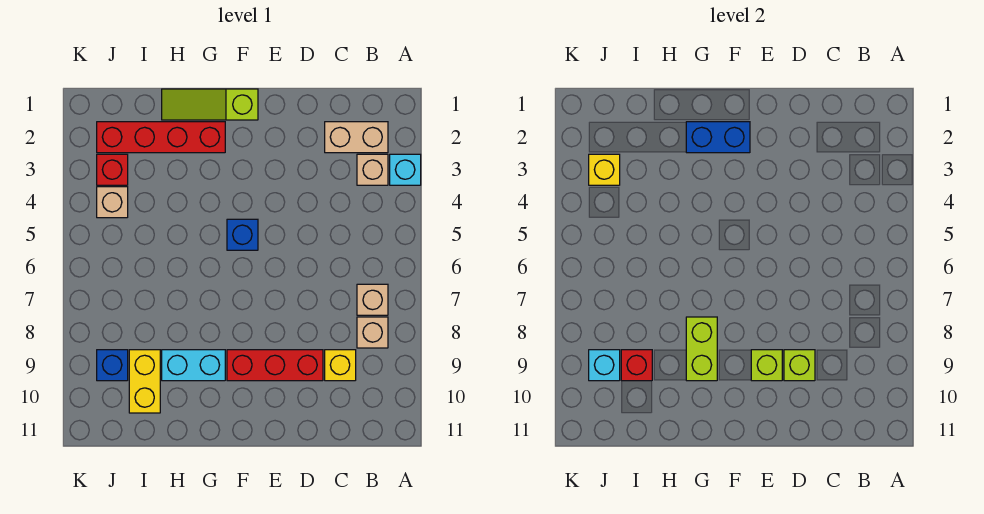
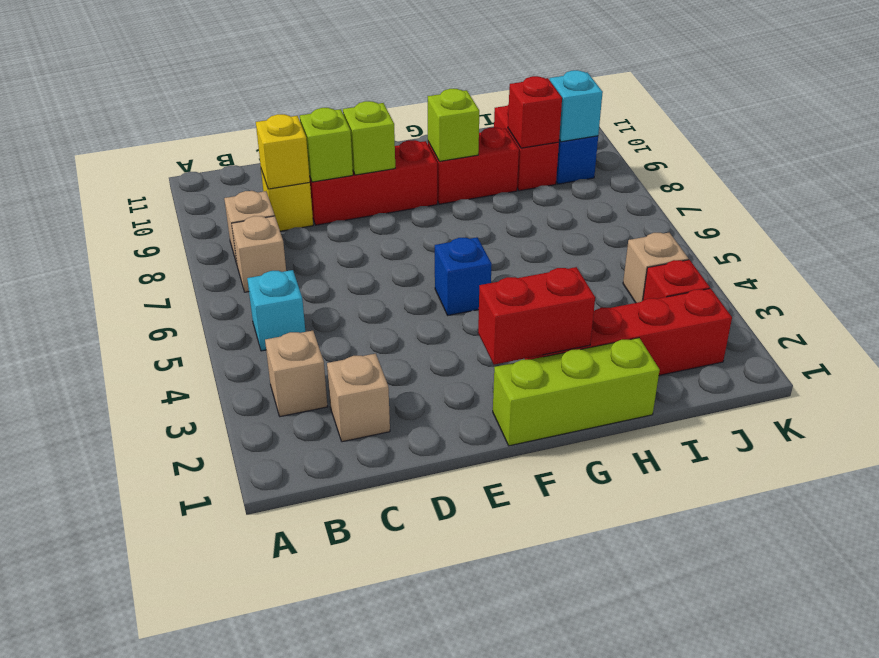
cyan 1x1 brick [390,154,421,185] -> cyan 1x1 brick moved to [247,270,305,351]
tan 1x2 brick [325,122,388,153] -> tan 1x1 brick [327,354,390,442]
lime 1x3 slope [162,89,258,120] -> lime 1x3 brick [493,338,660,446]
blue 1x2 brick [686,122,750,153] -> red 1x2 brick [478,267,595,365]
lime 1x2 brick [686,317,717,381] -> lime 1x1 brick [428,89,479,161]
cyan 1x2 brick [162,350,225,381] -> red 1x2 brick [428,127,519,204]
yellow 1x2 brick [129,350,160,413] -> red 1x2 brick [494,104,559,191]
yellow 1x1 brick [589,154,620,185] -> yellow 1x1 brick moved to [256,114,310,189]

